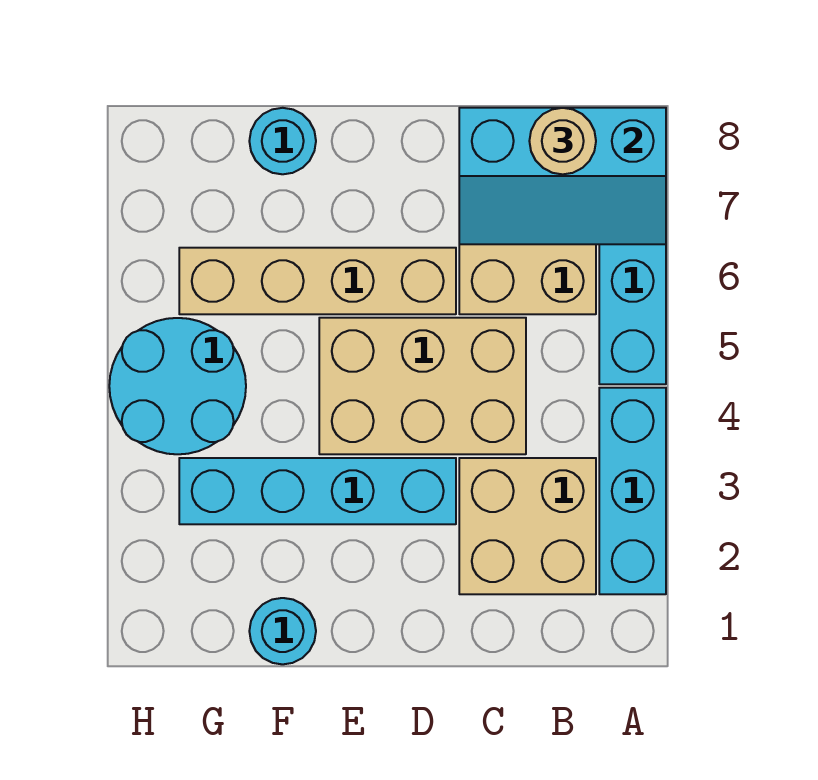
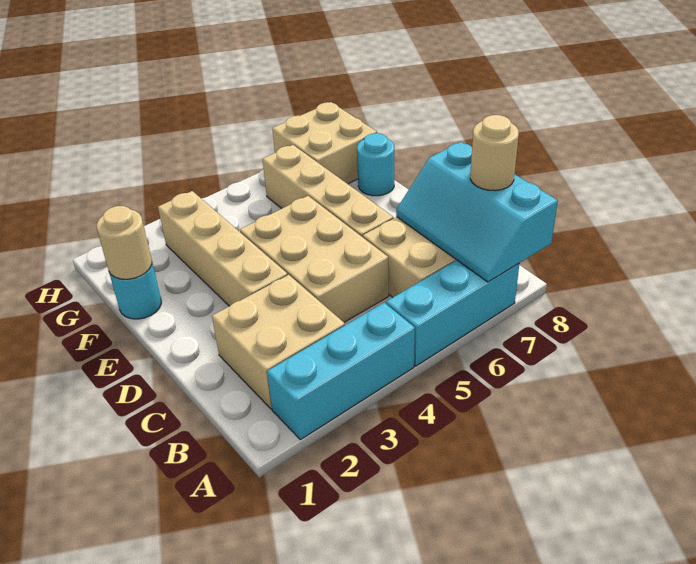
cyan 1x4 brick [179,458,456,524] -> tan 1x4 brick [158,191,288,306]
none -> tan 1x1 round brick [97,206,152,279]
cyan 2x2 round brick [109,318,246,454] -> none
none -> tan 2x2 brick [272,102,377,184]

